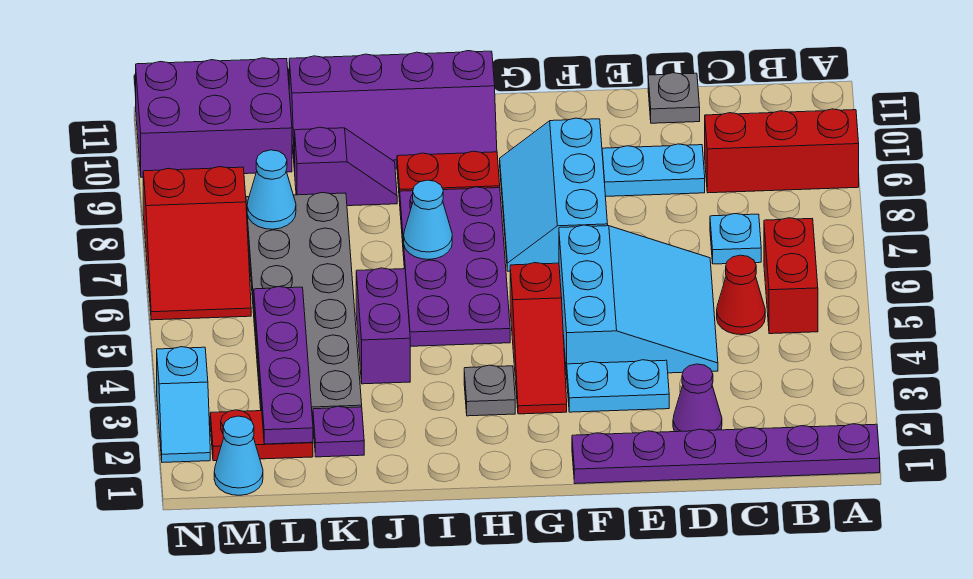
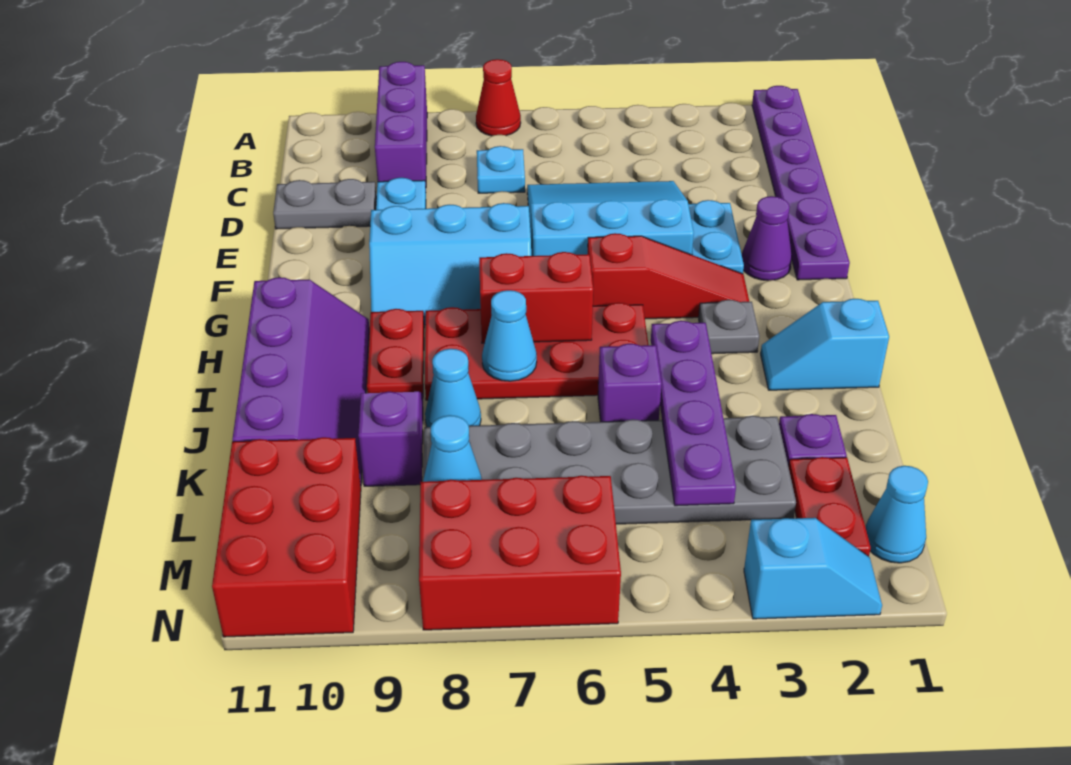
red 1x3 brick [705,109,859,193] -> purple 1x3 brick [375,62,427,187]
red 1x2 brick [764,218,818,334] -> red 1x2 brick moved to [479,252,593,343]
red 1x1 cone [717,255,765,335] -> red 1x1 cone moved to [476,59,521,136]
purple 1x1 cone [673,364,722,432] -> purple 1x1 cone moved to [742,196,792,281]
grey 1x1 plate [648,73,700,123] -> grey 1x2 plate [273,179,376,229]
purple 2x4 plate [400,187,510,346] -> red 2x4 plate [425,303,648,400]
none -> cyan 1x2 slope [761,299,889,390]
purple 1x2 brick [356,268,410,384] -> purple 1x1 brick [598,344,661,422]
none -> cyan 1x1 cone [425,349,481,427]
purple 1x4 plate [254,287,313,444] -> purple 1x4 plate turned to [651,321,736,506]
purple 2x3 brick [136,58,292,177] -> red 2x3 brick [212,437,361,637]
red 2x3 slope [143,167,251,320] -> red 2x3 brick [419,476,621,630]

